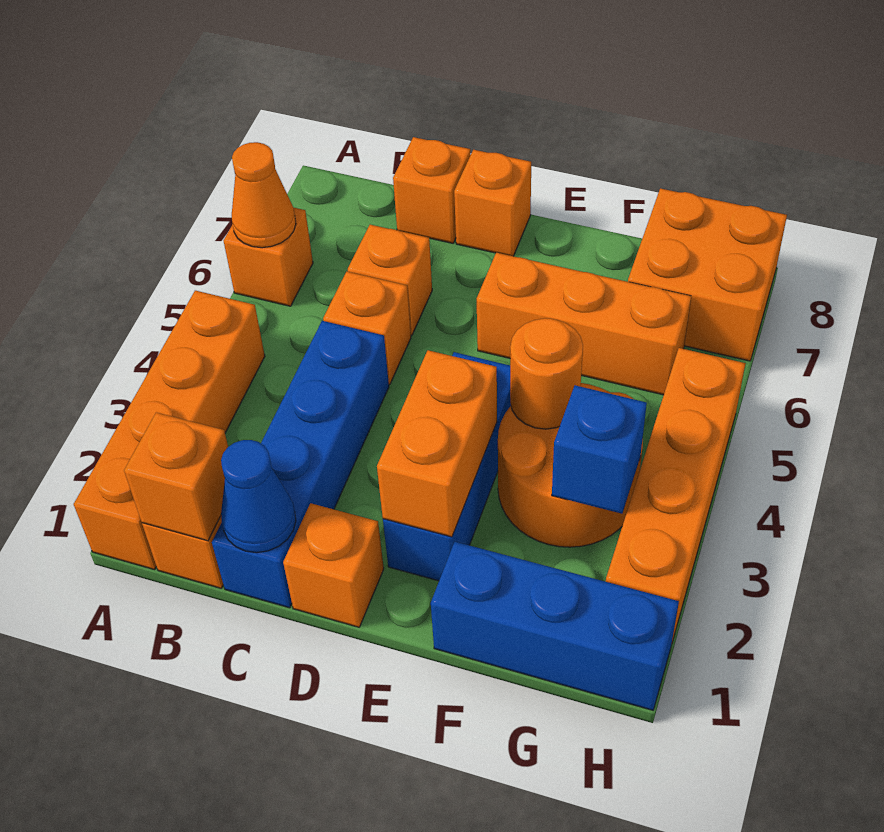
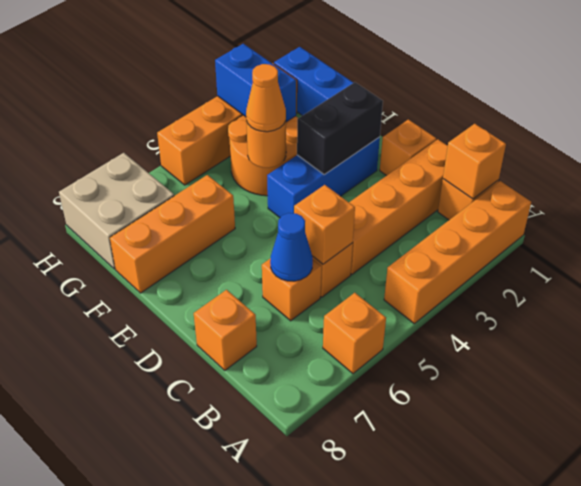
orange 1x1 cone [232,142,296,248] -> orange 1x1 cone moved to [246,64,286,132]
blue 1x4 brick [212,321,389,608] -> orange 1x4 brick [349,139,448,274]
blue 1x1 cone [221,440,296,553] -> blue 1x1 cone moved to [270,213,313,281]
orange 1x1 brick [454,150,531,256] -> orange 1x1 brick moved to [294,185,355,264]
orange 1x2 brick [377,350,497,537] -> black 1x2 brick [297,82,383,175]
orange 1x3 brick [477,253,691,395] -> orange 1x3 brick turned to [110,175,235,293]
blue 1x1 brick [552,385,647,514] -> blue 1x2 brick [215,44,296,122]
orange 2x2 brick [628,188,787,361] -> tan 2x2 brick [59,153,174,269]

